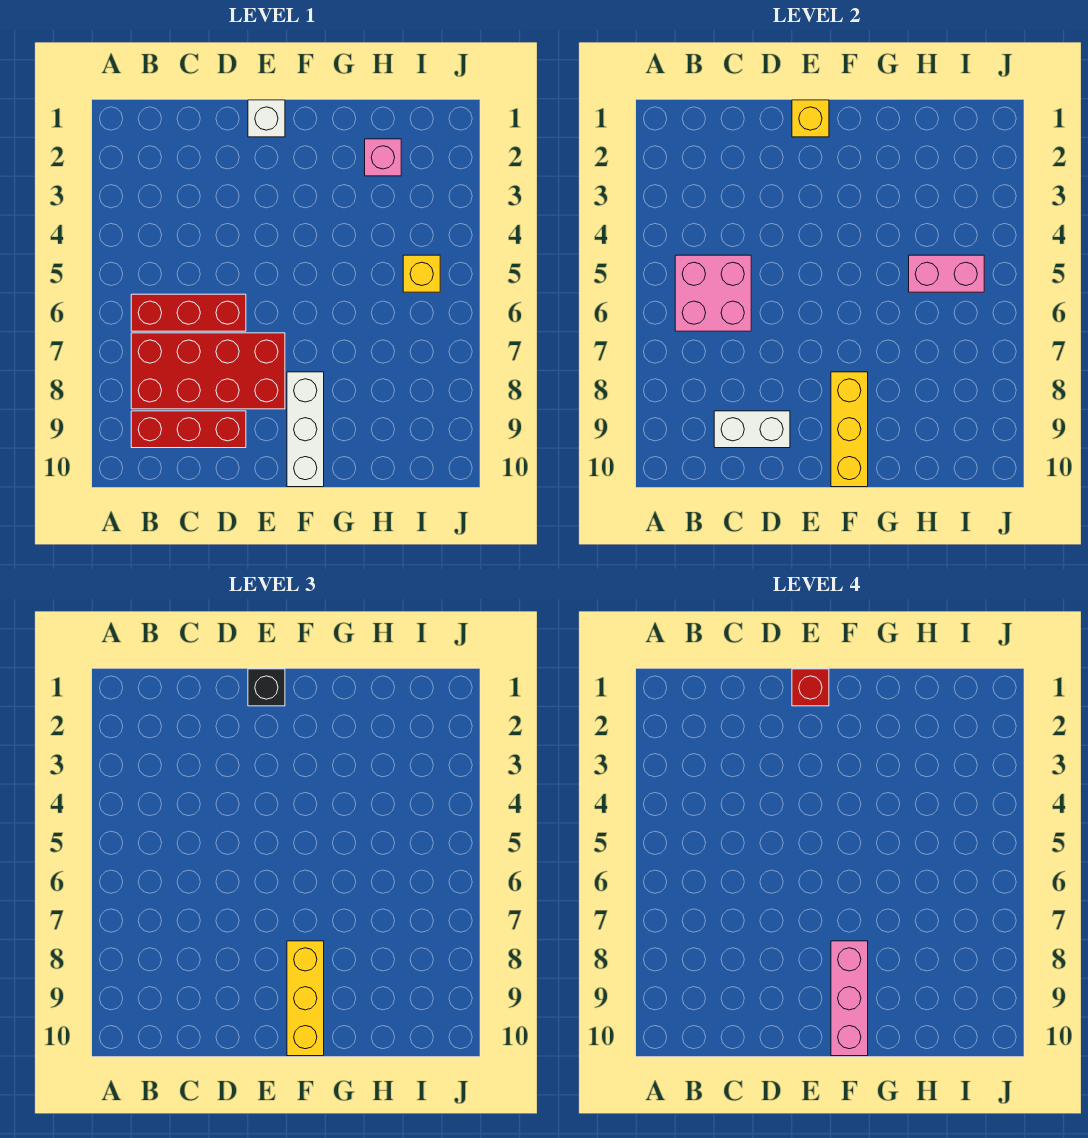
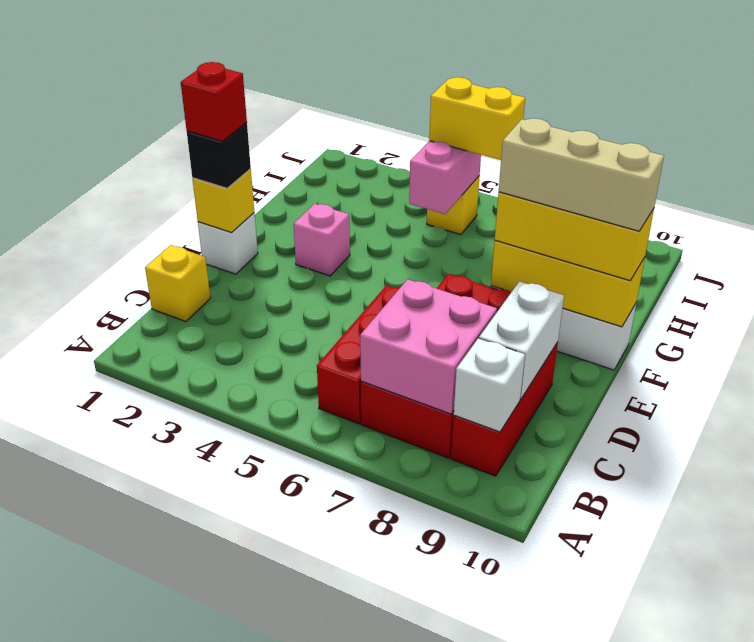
pink 2x2 brick [675,255,751,331] -> pink 2x2 brick moved to [360,279,497,414]
none -> white 1x1 brick [454,339,525,432]
none -> yellow 1x1 brick [145,245,210,322]
pink 1x3 brick [831,941,868,1056] -> tan 1x3 brick [499,118,664,231]
pink 1x1 brick [365,139,401,176] -> pink 1x1 brick moved to [294,204,350,276]
none -> yellow 1x2 brick [429,77,525,160]

